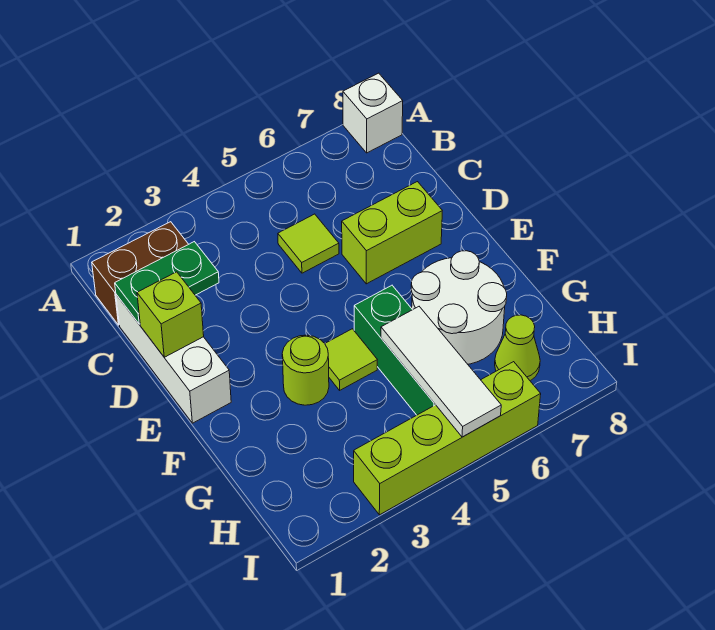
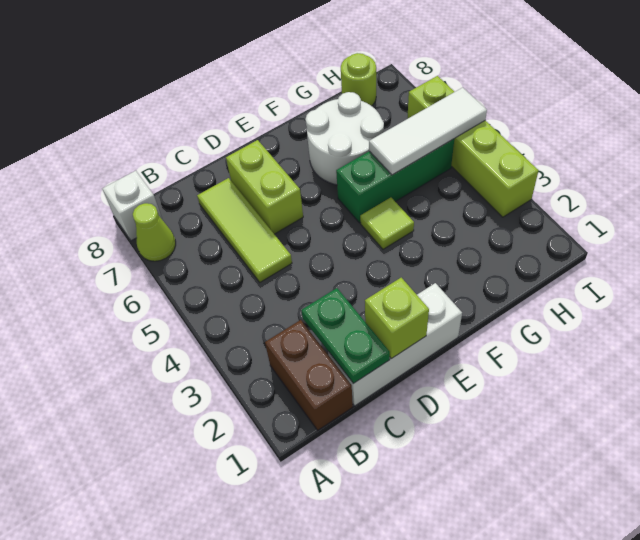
lime 1x1 tile [278,214,339,273] -> lime 1x3 tile [197,178,292,282]
lime 1x1 round brick [282,335,329,405] -> lime 1x1 round brick moved to [341,53,376,106]
lime 1x1 cone [495,315,540,381] -> lime 1x1 cone moved to [133,203,176,261]

